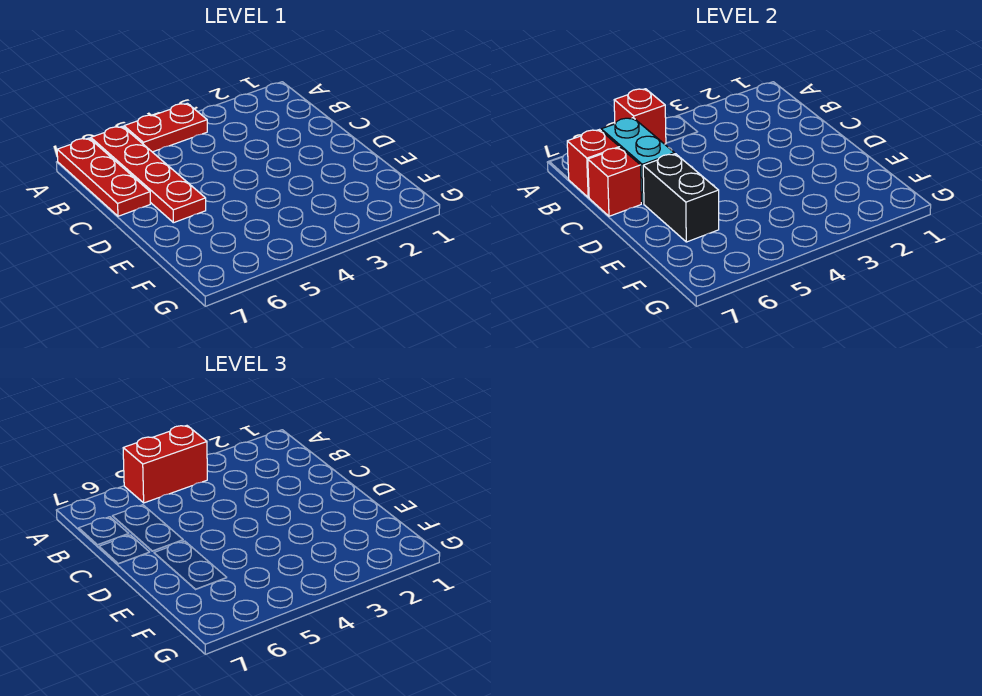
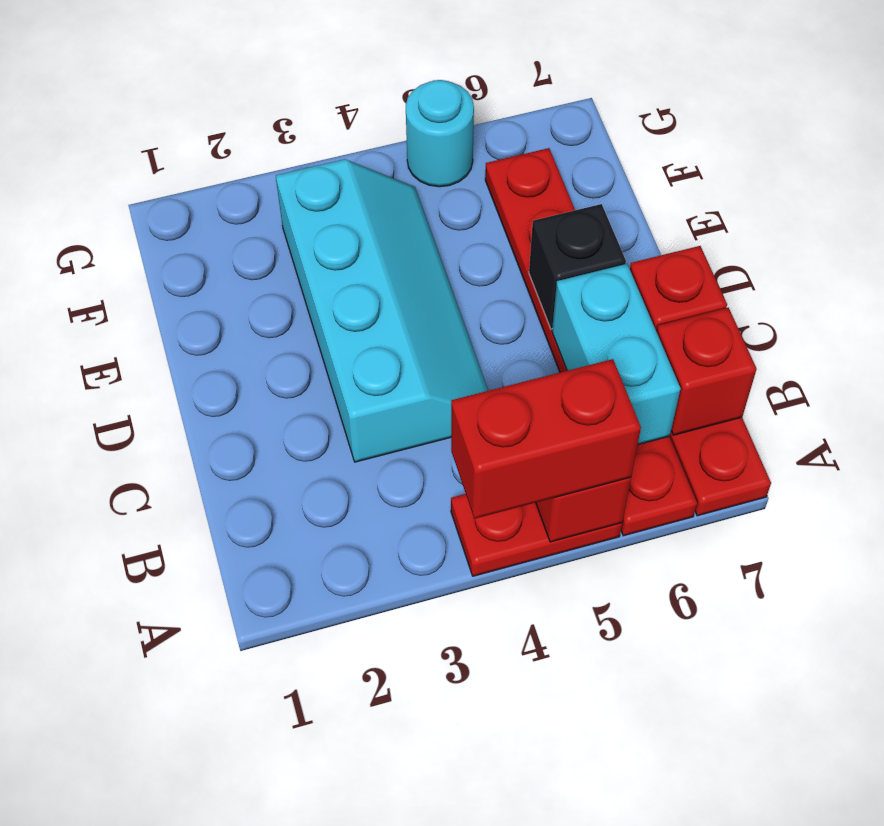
red 1x4 plate [91,126,206,223] -> red 1x6 plate [485,148,697,536]
none -> cyan 2x4 slope [276,159,488,462]
black 1x2 brick [643,154,719,242] -> black 1x1 brick [529,204,626,329]
none -> cyan 1x1 round brick [406,80,474,187]

